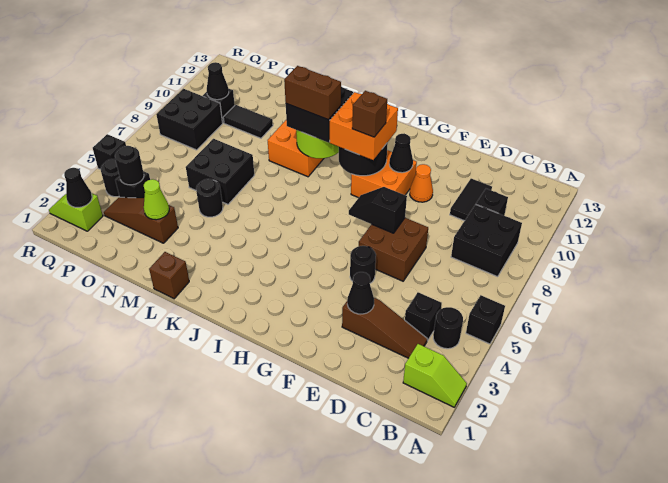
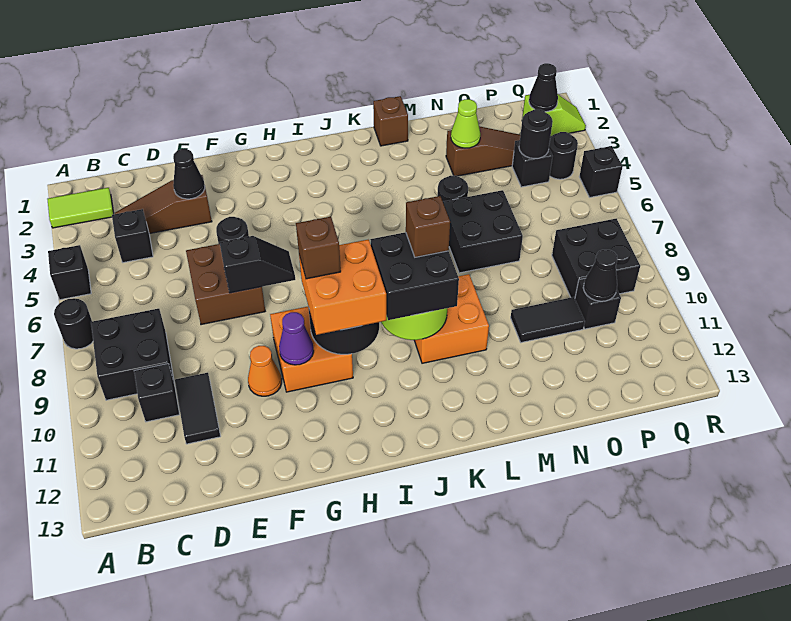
lime 1x2 slope [403,344,467,407] -> lime 1x2 tile [47,188,114,228]
black 1x1 round brick [433,307,463,349] -> black 1x1 round brick moved to [54,298,93,349]
black 1x1 cone [389,134,413,173] -> purple 1x1 cone [279,312,314,365]
brown 1x2 brick [284,66,341,120] -> brown 1x1 brick [406,196,450,257]

